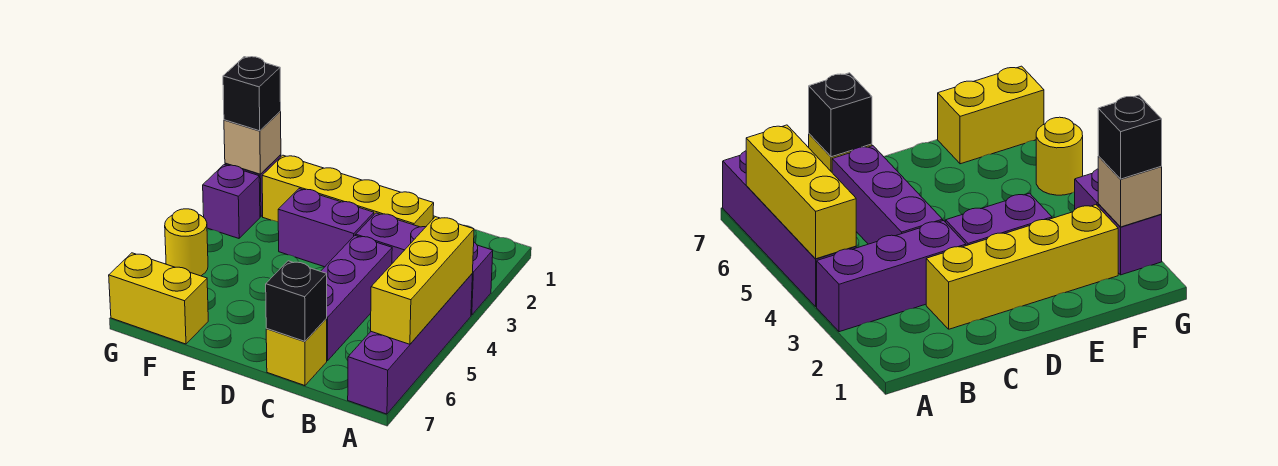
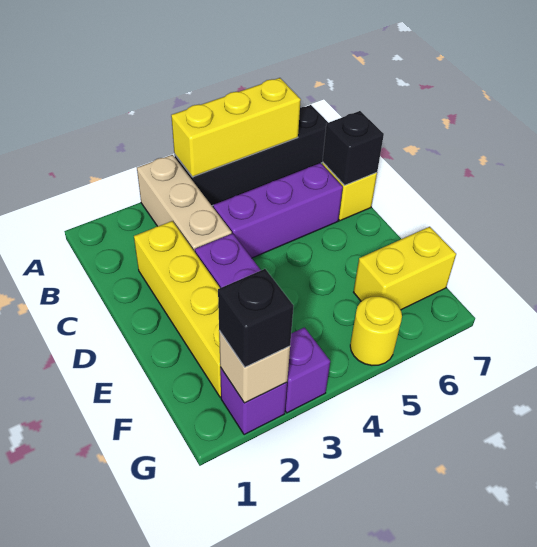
purple 1x3 brick [356,213,493,315] -> tan 1x3 brick [137,155,232,252]
purple 1x4 brick [348,274,472,414] -> black 1x4 brick [174,105,328,206]
yellow 1x2 brick [109,253,208,344] -> yellow 1x2 brick turned to [354,227,456,310]

